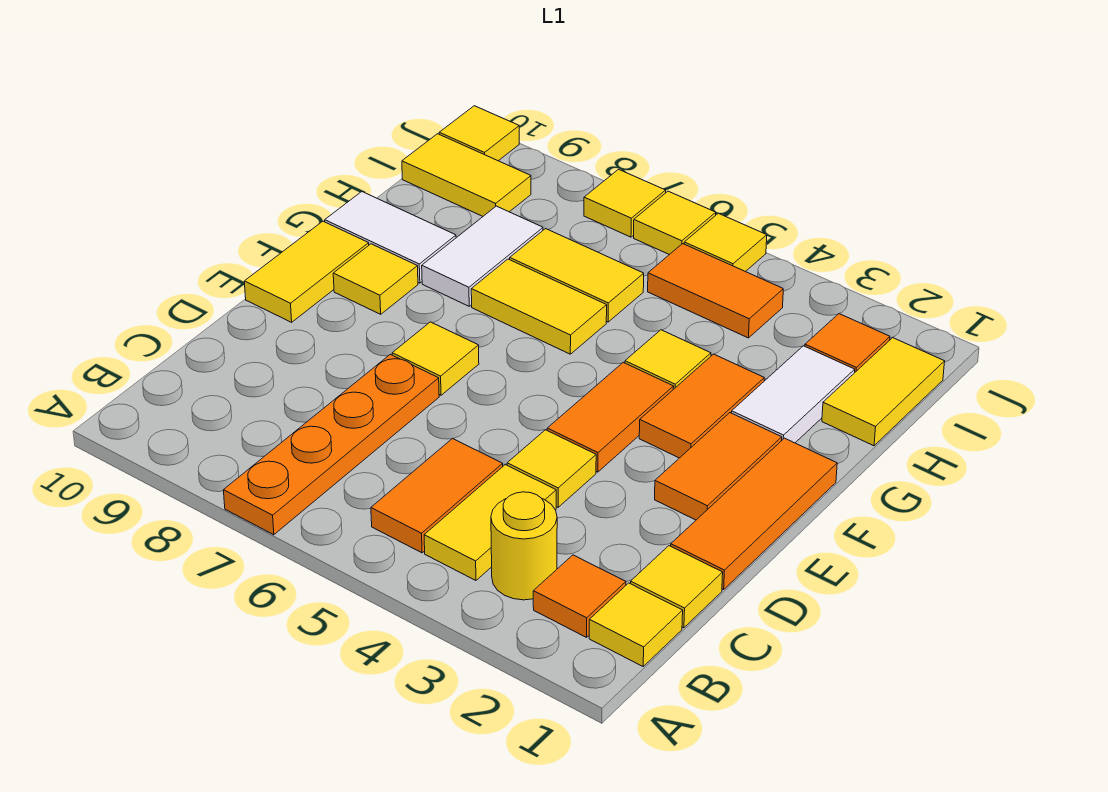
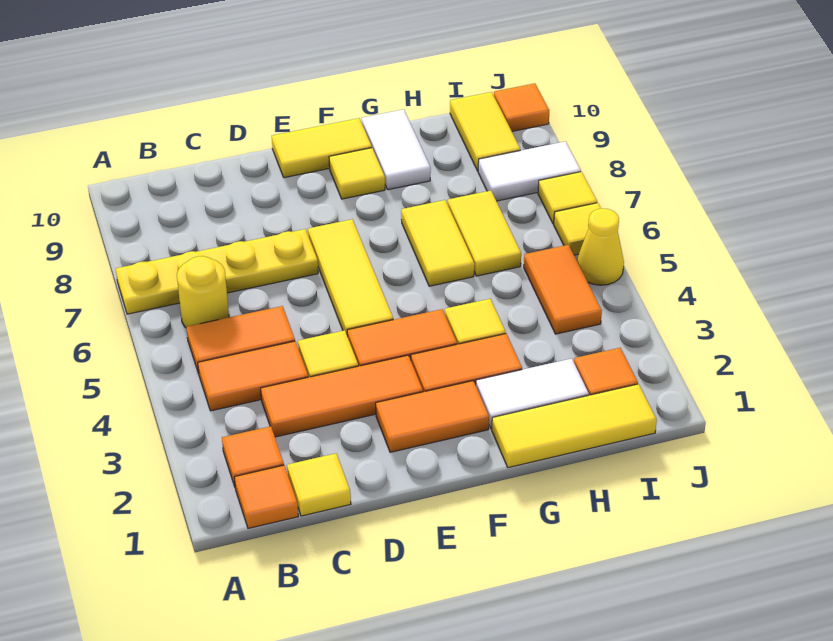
orange 1x4 plate [223,354,439,535] -> yellow 1x4 plate [116,229,318,314]
yellow 1x1 tile [589,583,683,666] -> orange 1x1 tile [235,465,298,528]
yellow 1x1 round brick [491,492,557,600] -> yellow 1x1 round brick moved to [177,256,229,327]
yellow 1x2 tile [424,465,556,580] -> orange 1x2 tile [198,341,308,411]
orange 1x3 tile [671,438,837,590] -> orange 1x3 tile moved to [261,355,423,437]
yellow 1x1 tile [392,322,479,395] -> yellow 1x3 tile [308,219,393,336]
white 1x2 tile [422,206,543,306] -> white 1x2 tile moved to [478,141,581,201]
yellow 1x2 tile [822,338,945,446] -> yellow 1x3 tile [492,384,657,468]
yellow 1x1 tile [684,213,767,272] -> yellow 1x1 cone [577,209,624,285]
yellow 1x1 tile [439,106,519,161] -> orange 1x1 tile [494,83,549,131]

